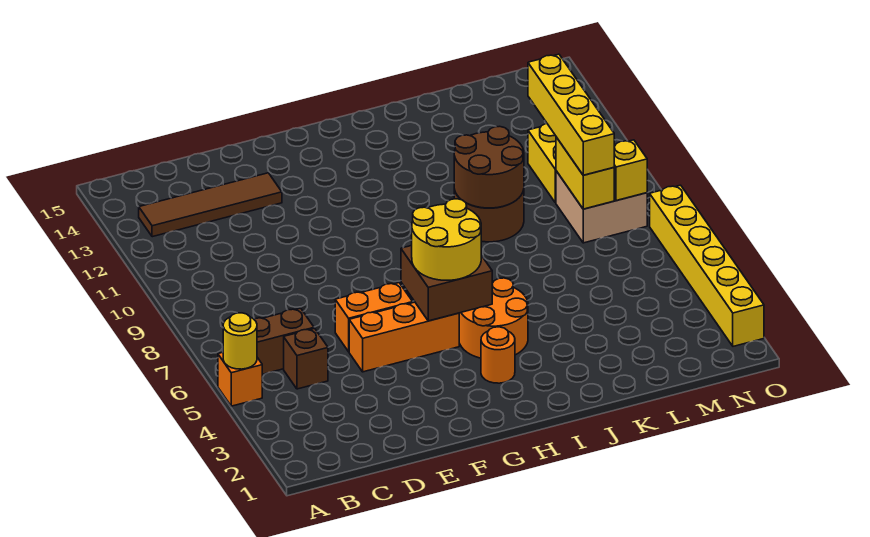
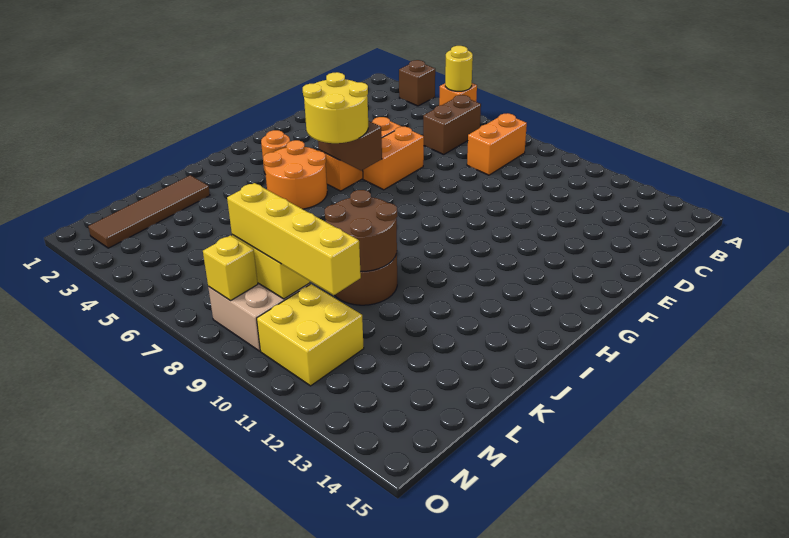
none -> orange 1x2 brick [467,113,527,175]
brown 1x4 tile [139,173,282,237] -> brown 1x4 tile moved to [88,175,210,248]
brown 1x1 brick [284,328,328,389] -> brown 1x1 brick moved to [399,60,435,106]
brown 2x2 brick [401,245,492,321] -> brown 1x2 brick [318,121,382,171]
yellow 1x6 brick [650,185,764,346] -> none

